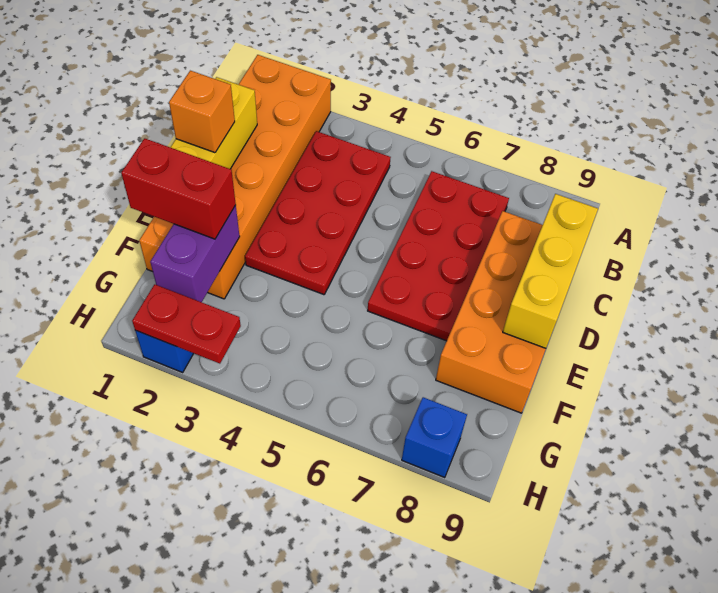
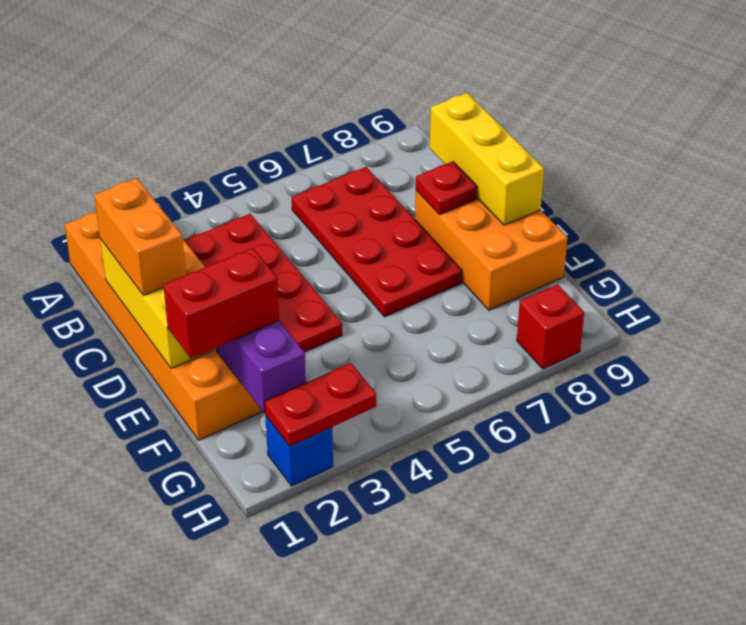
orange 2x4 brick [436,211,546,413] -> orange 2x3 brick [415,191,567,310]
orange 1x1 brick [169,71,235,153] -> orange 1x2 brick [94,178,186,296]
none -> red 1x1 plate [416,161,477,215]
blue 1x1 brick [402,397,467,478] -> red 1x1 brick [517,284,584,369]

